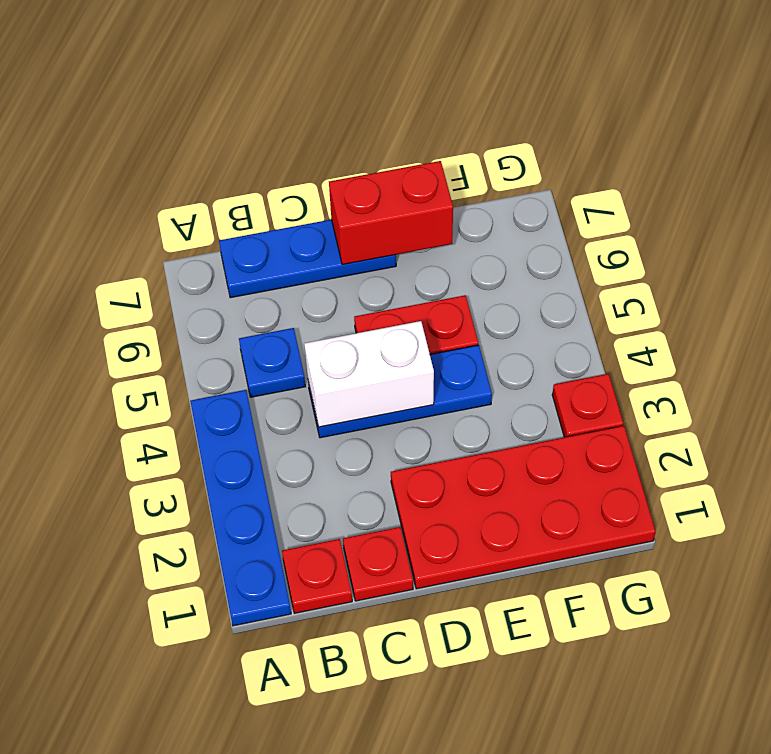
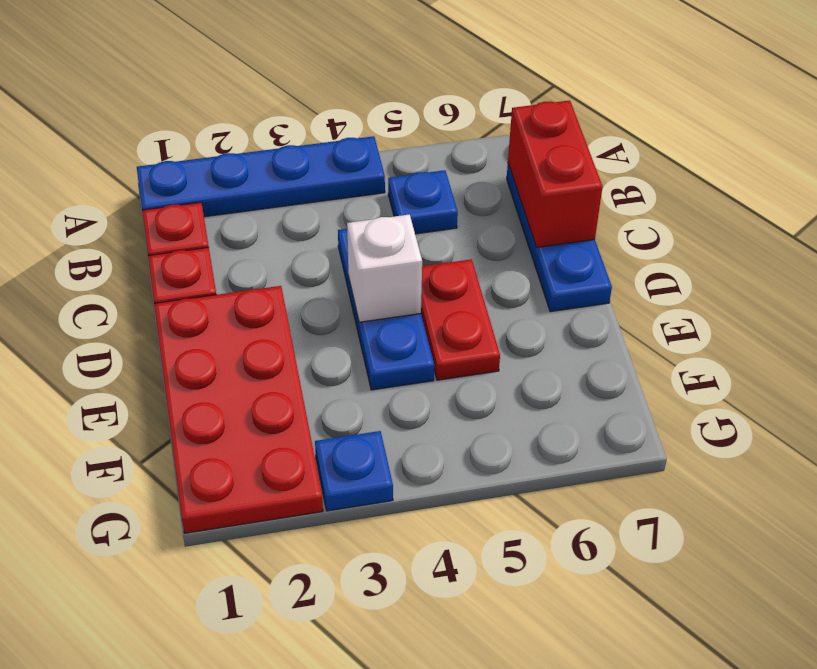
white 1x2 brick [304,321,434,427] -> white 1x1 brick [347,214,422,322]
red 1x2 brick [329,161,453,265] -> red 1x2 brick moved to [508,100,603,247]
red 1x1 plate [552,374,623,437] -> blue 1x1 plate [315,431,393,511]

